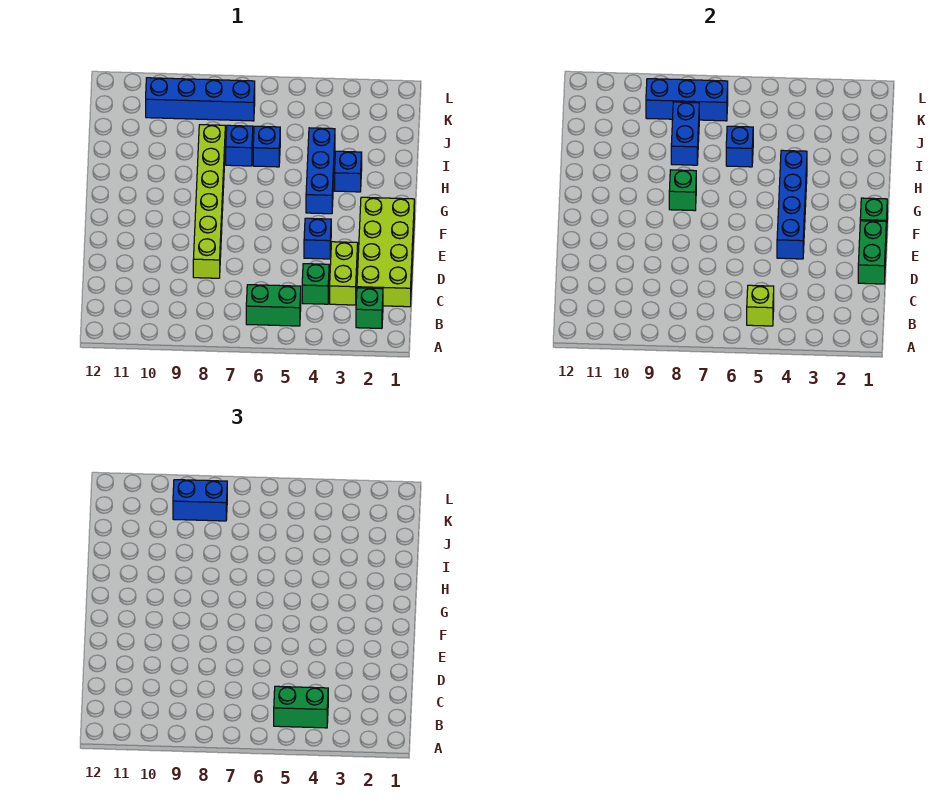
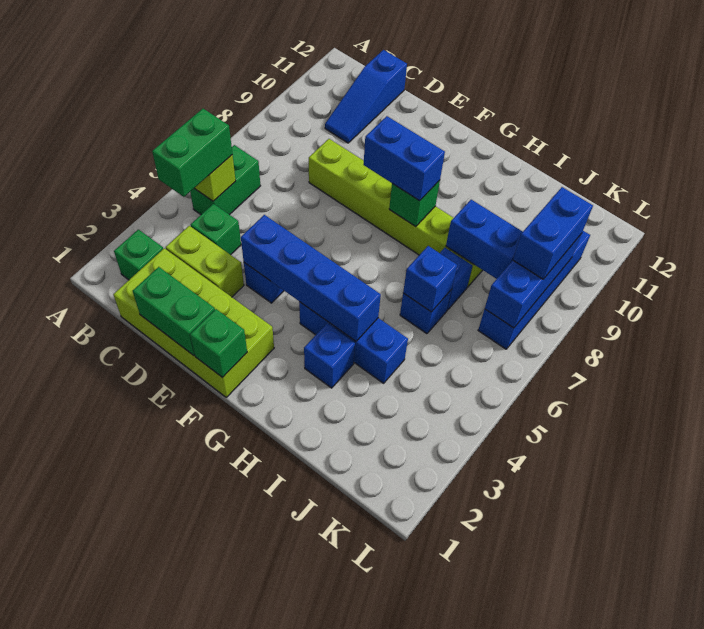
none -> blue 1x3 slope [325,50,407,143]
none -> blue 1x2 brick [364,116,445,201]

